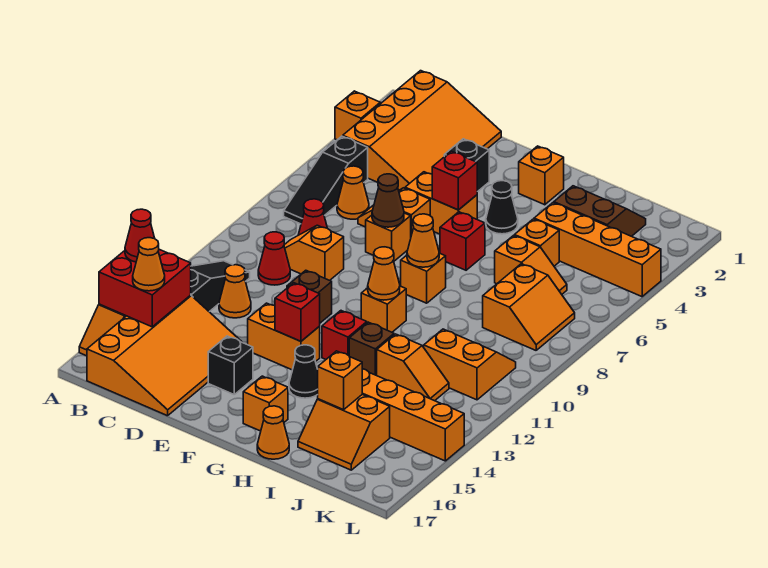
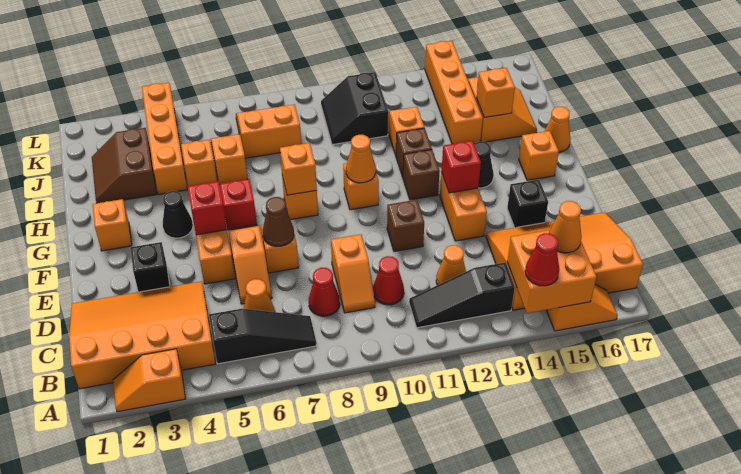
red 2x2 brick [99,249,191,327] -> orange 2x2 brick [507,230,596,313]
orange 1x1 cone [407,214,439,267] -> orange 1x1 brick [280,143,317,195]
red 1x1 brick [322,311,367,359] -> brown 1x1 brick [403,150,440,200]
orange 2x2 slope [424,329,516,400] -> black 2x2 slope [321,72,388,145]

